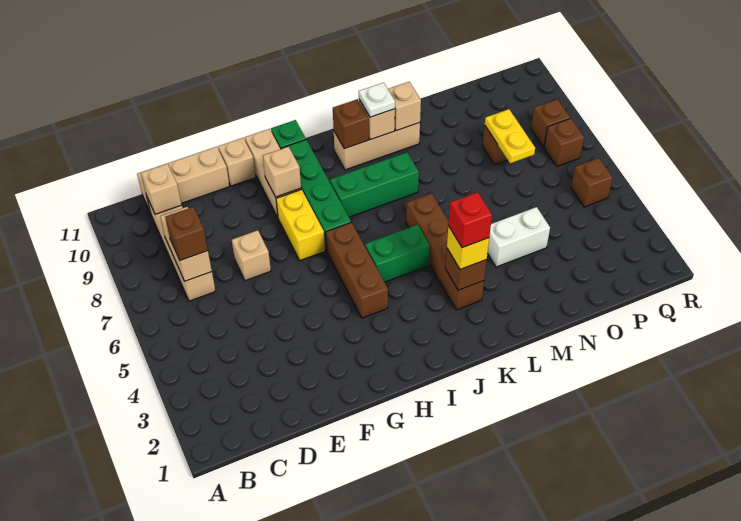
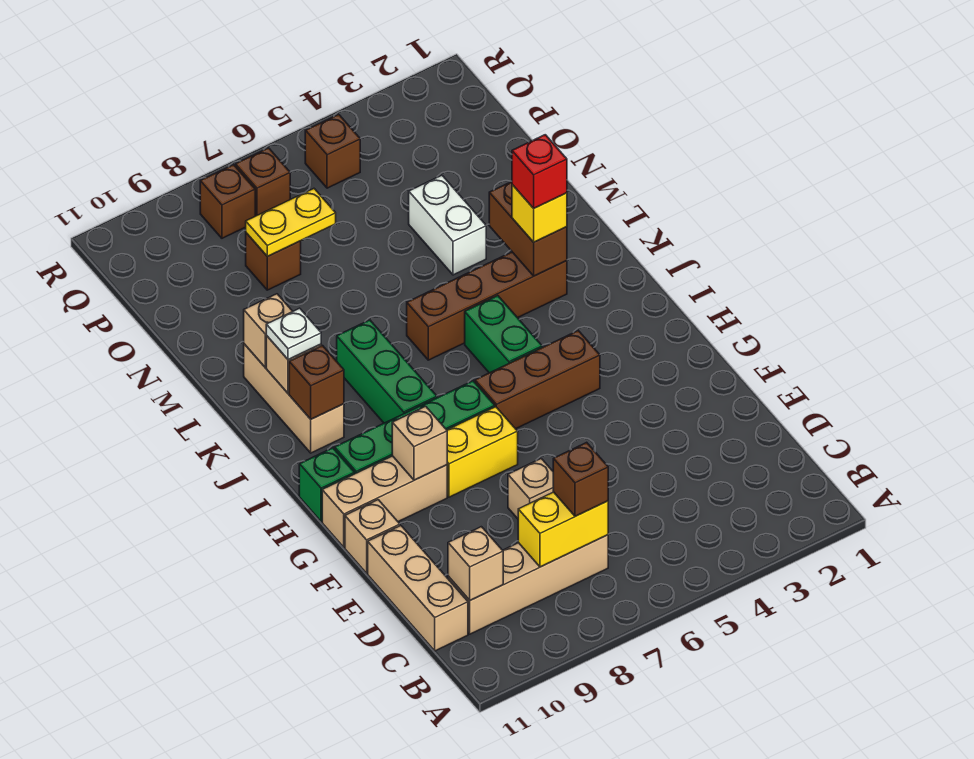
tan 1x2 brick [160,207,212,281] -> yellow 1x2 brick [518,492,608,567]
brown 1x1 brick [445,249,487,290] -> brown 1x2 brick [489,181,567,276]

